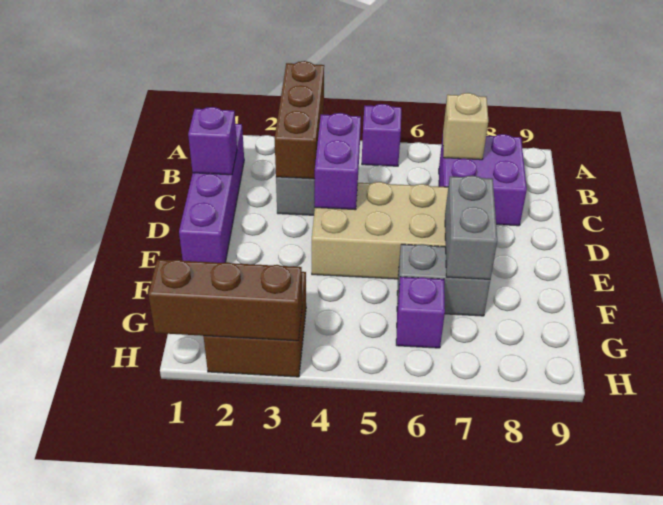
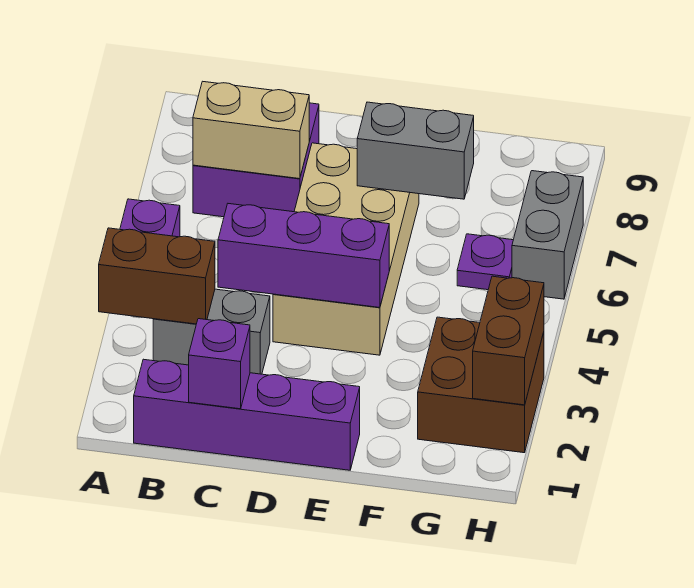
brown 1x3 brick [275,61,324,179] -> brown 1x2 brick [99,228,215,324]
tan 1x1 brick [443,93,488,160] -> tan 1x2 brick [193,81,309,179]
purple 1x2 brick [315,113,361,210] -> purple 1x3 brick [218,204,389,308]
grey 1x2 brick [397,244,490,316] -> grey 1x2 brick moved to [512,171,583,299]
purple 1x1 brick [396,277,445,348] -> purple 1x1 plate [457,234,513,290]
brown 1x3 brick [148,259,302,341] -> brown 1x2 brick [473,276,544,405]

